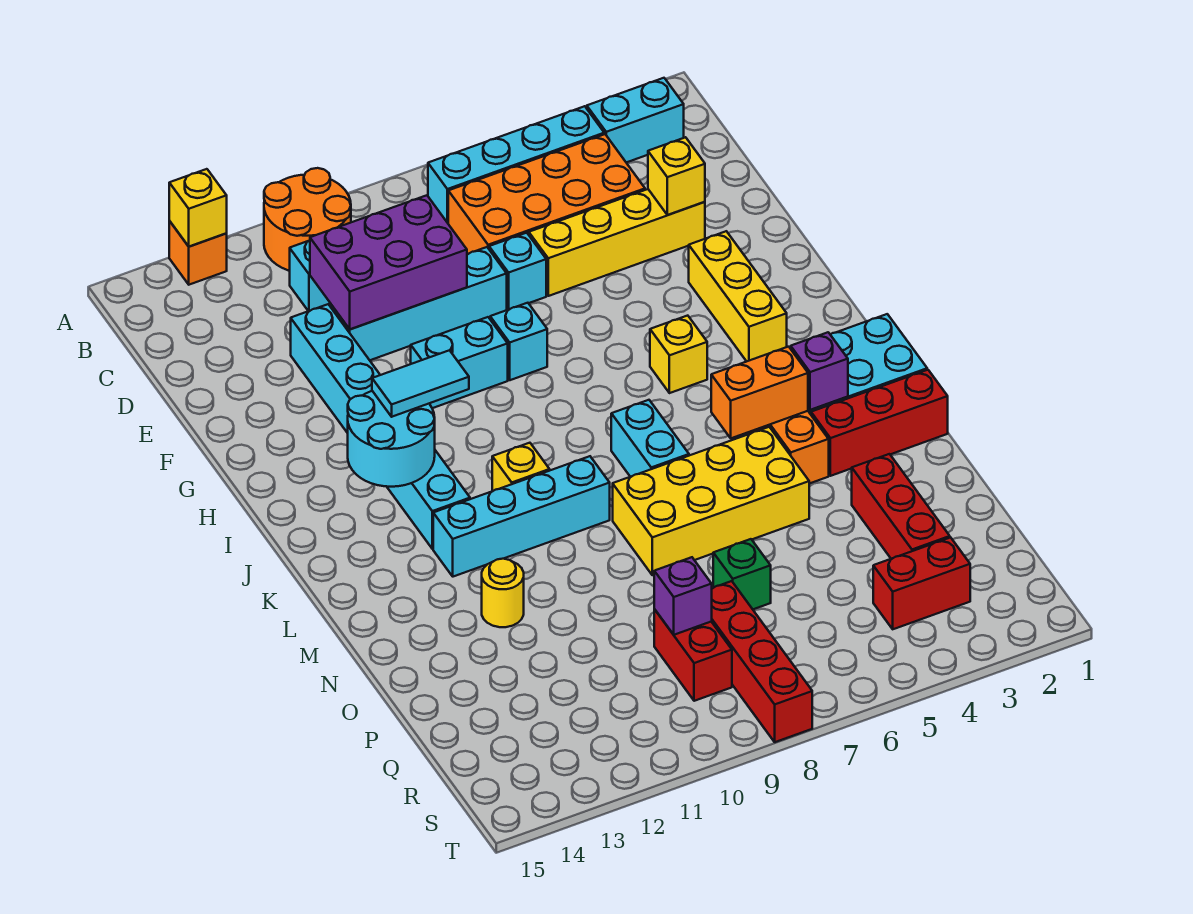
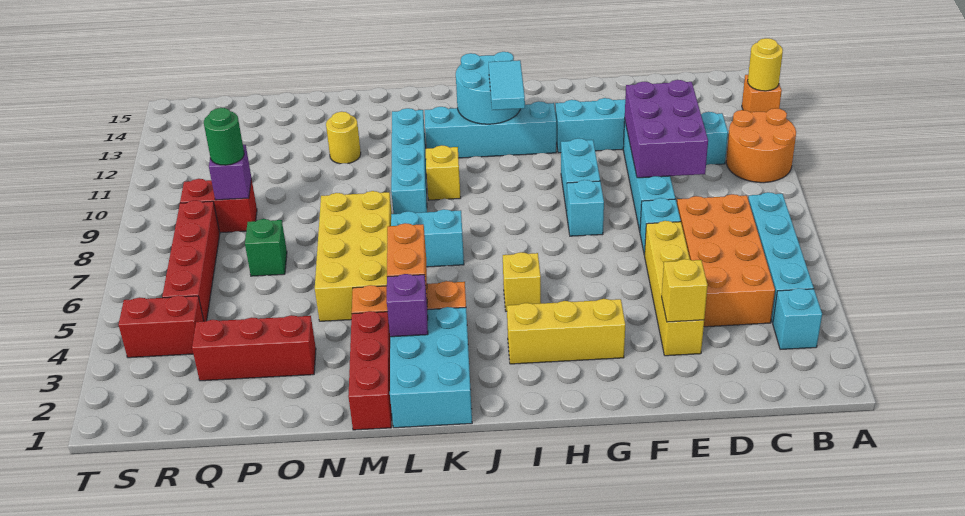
yellow 1x1 brick [169,169,227,246] -> yellow 1x1 round brick [748,38,783,91]
cyan 1x2 brick [587,78,684,163] -> cyan 1x1 brick [773,288,822,350]
red 1x4 brick [711,581,812,742] -> red 1x4 brick turned to [162,200,220,321]
none -> green 1x1 round brick [204,108,244,165]
red 1x2 brick [873,537,970,629] -> red 1x2 brick turned to [119,295,204,358]

